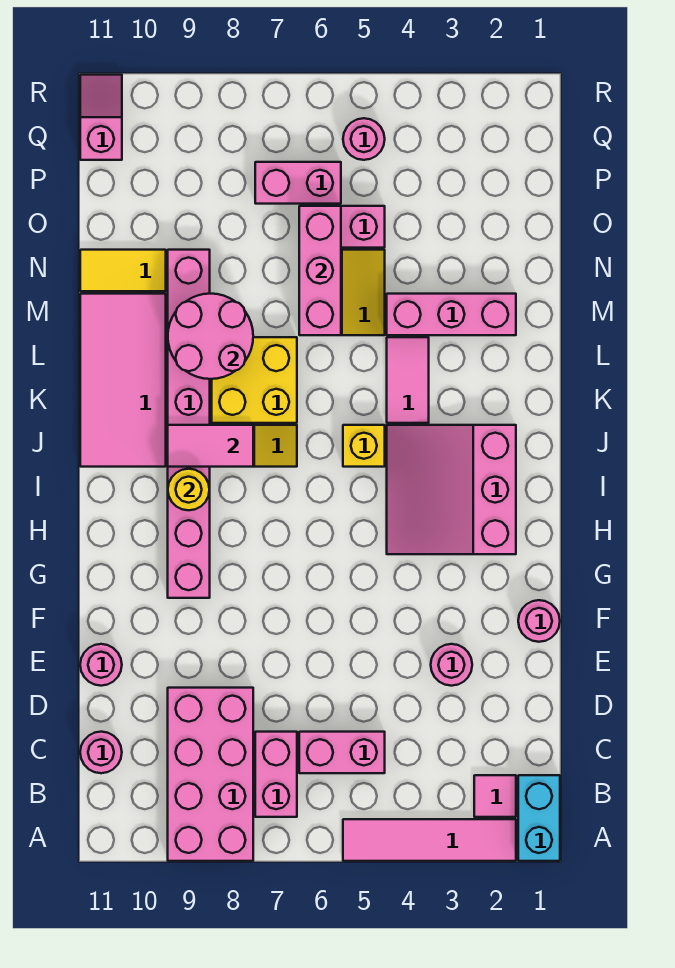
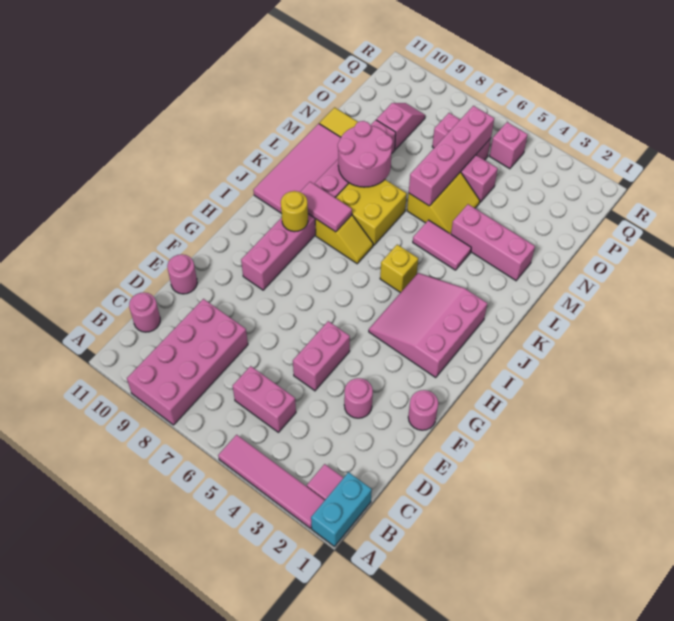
pink 1x2 brick [255,732,297,817] -> pink 1x2 brick moved to [293,321,350,391]
pink 1x2 tile [387,337,429,423] -> pink 1x2 tile turned to [413,220,471,270]
pink 1x3 brick [299,206,341,335] -> pink 1x4 brick [409,106,494,206]
pink 1x1 round brick [343,118,385,160] -> pink 1x1 brick [490,122,528,169]
pink 1x2 slope [80,75,122,160] -> pink 1x2 slope moved to [376,103,425,150]

